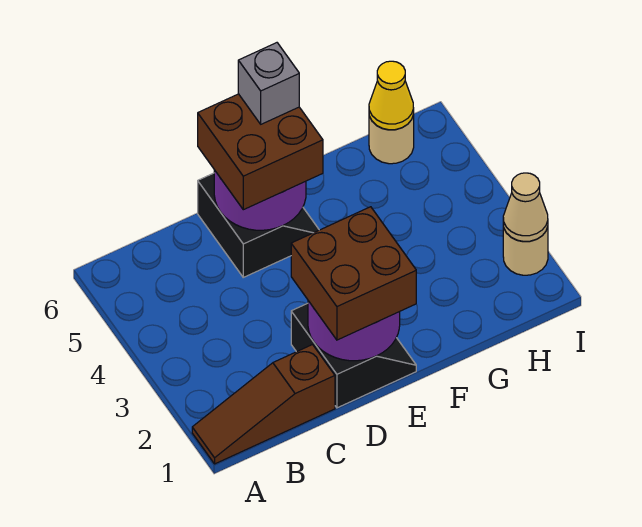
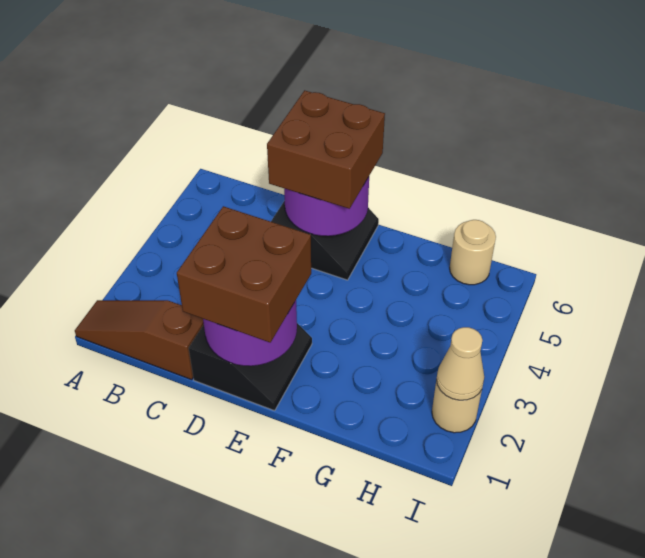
grey 1x1 brick [238,43,299,124] -> none
yellow 1x1 cone [369,61,414,130] -> none

